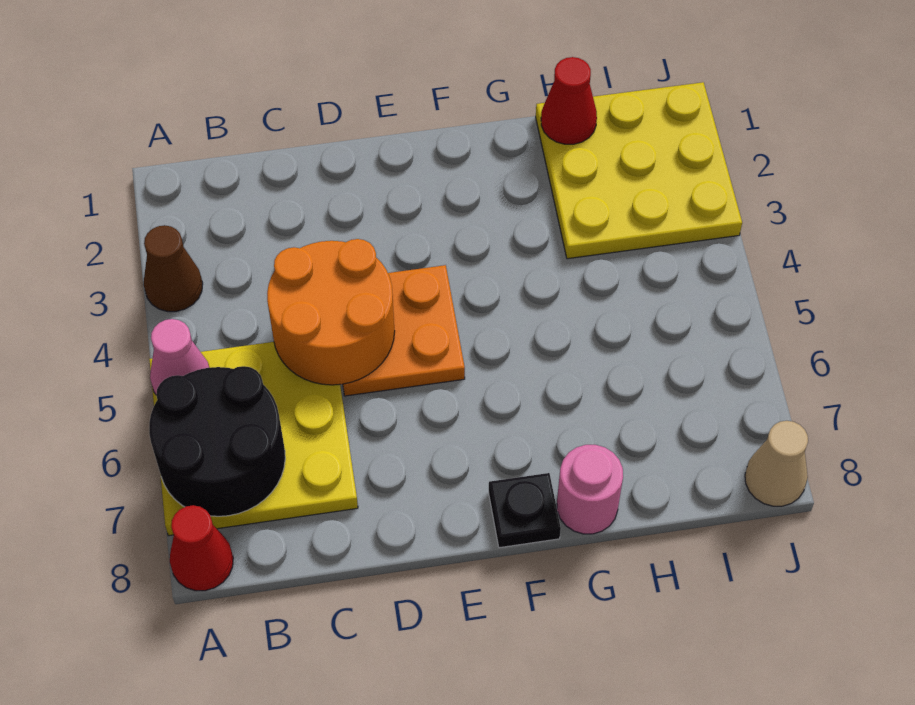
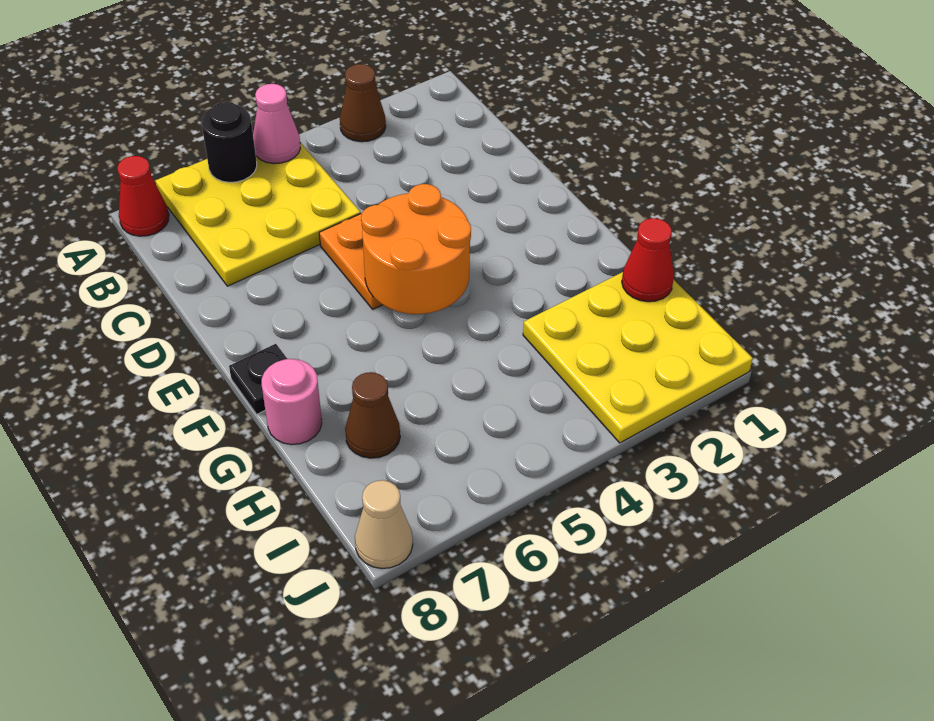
black 2x2 round brick [149,366,285,516] -> black 1x1 round brick [202,102,257,182]
orange 2x2 round brick [267,239,395,385] -> orange 2x2 round brick moved to [361,184,471,314]
none -> brown 1x1 cone [345,372,400,458]

